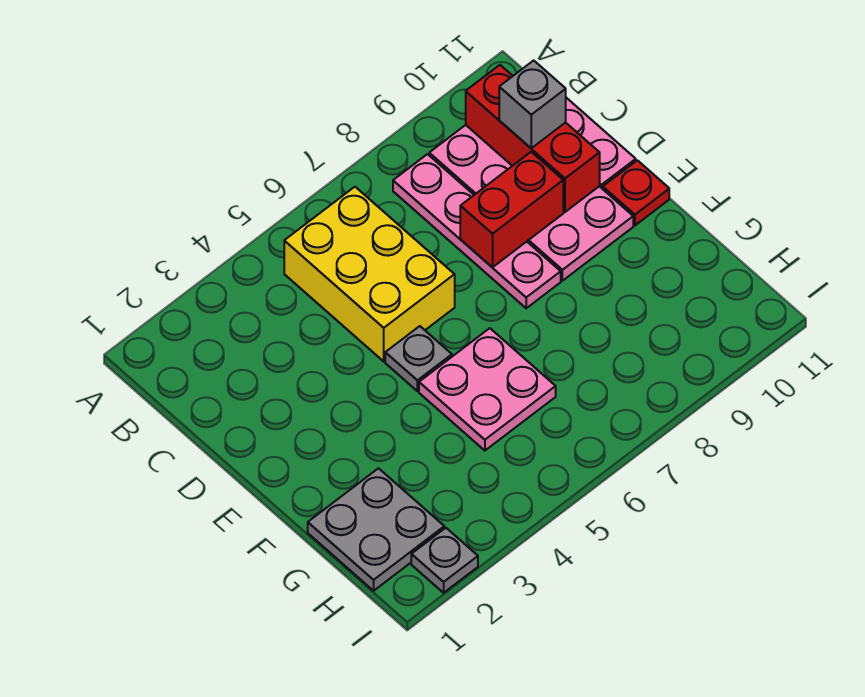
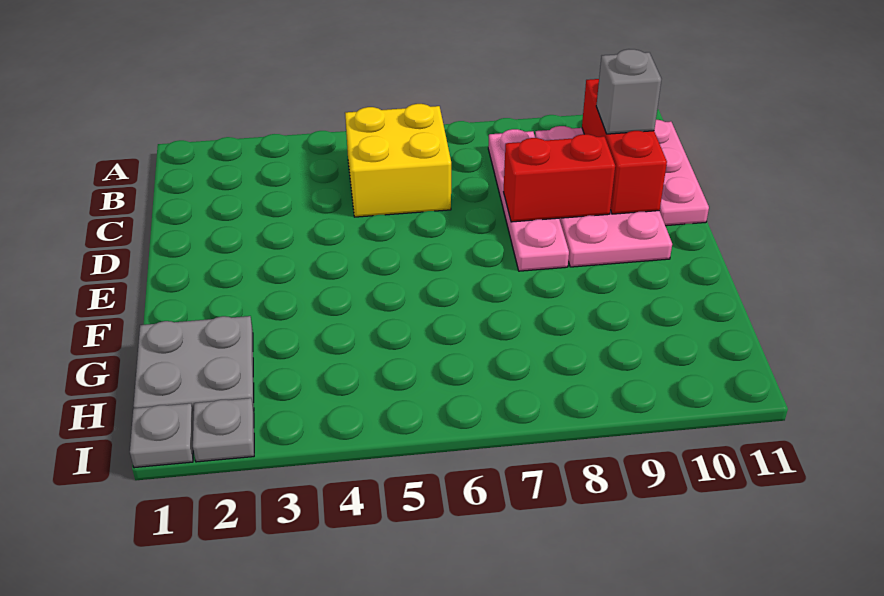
yellow 2x3 brick [284,187,455,361] -> yellow 2x2 brick [345,104,451,217]
grey 1x1 plate [385,326,452,391] -> grey 1x1 plate moved to [130,403,194,468]
red 1x1 plate [603,160,669,225] -> none
pink 2x2 plate [419,328,556,451] -> none

